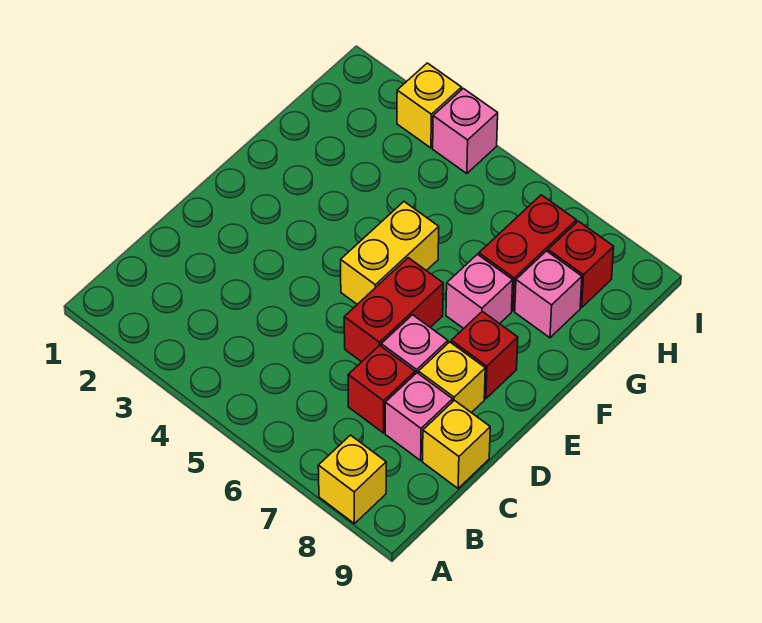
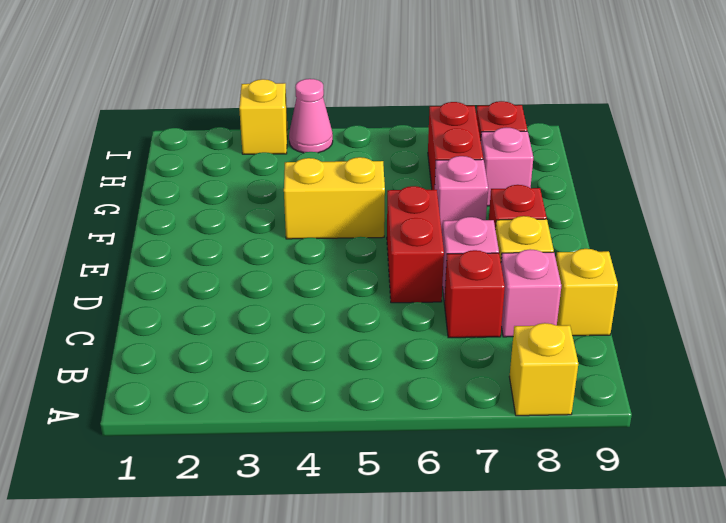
yellow 1x2 brick [341,202,439,304] -> yellow 1x2 brick turned to [284,157,385,239]
pink 1x1 brick [433,88,498,174] -> pink 1x1 cone [289,79,333,153]

